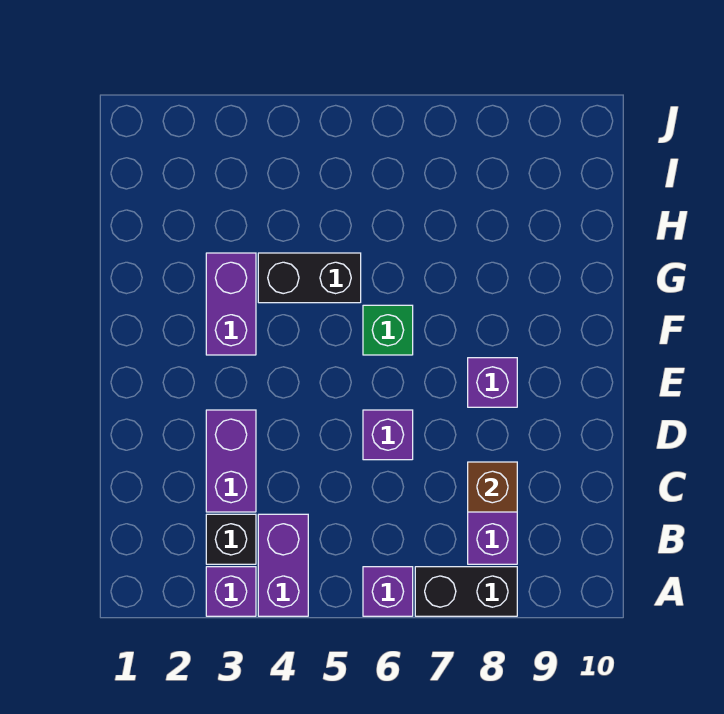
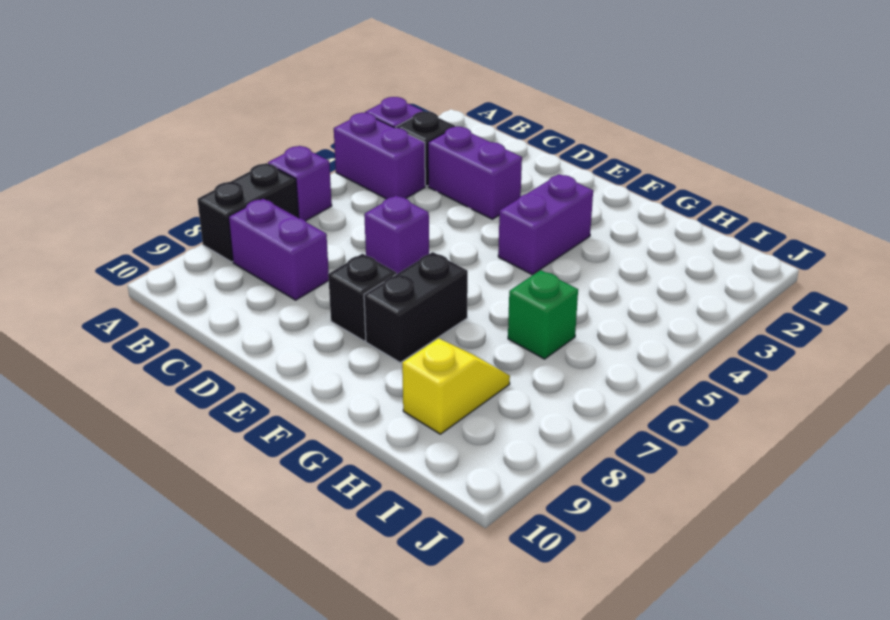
brown 1x1 brick [468,462,517,512] -> none
purple 1x1 brick [468,358,517,407] -> black 1x1 brick [328,254,396,341]
purple 1x2 brick [206,253,256,355] -> purple 1x2 brick turned to [498,174,593,274]
green 1x1 brick [363,305,413,355] -> green 1x1 brick moved to [508,270,578,359]
black 1x2 brick [258,253,361,303] -> black 1x2 brick moved to [364,252,468,362]
none -> yellow 1x2 slope [402,338,510,434]

